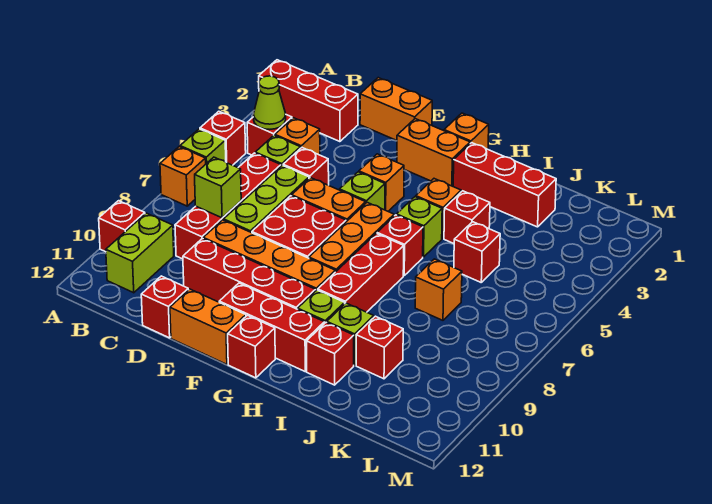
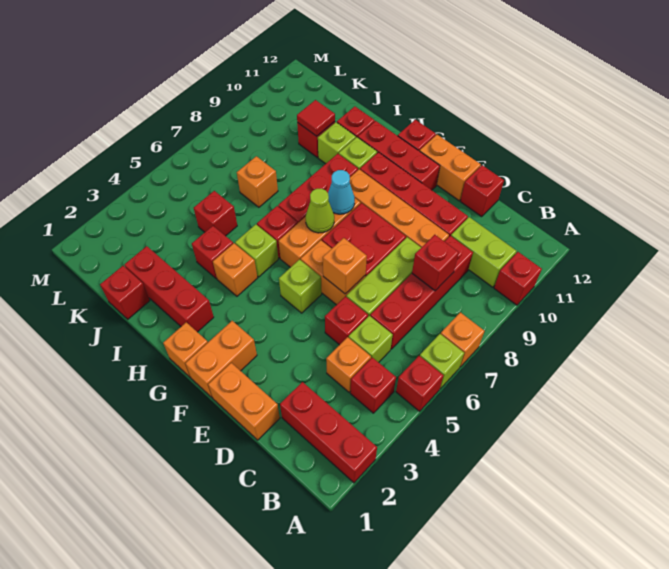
lime 1x1 cone [253,76,286,129] -> lime 1x1 cone moved to [306,189,334,233]
lime 1x2 brick [106,213,174,293] -> lime 1x2 brick turned to [451,217,516,287]
lime 1x1 brick [195,157,241,218] -> red 1x1 brick [412,235,459,291]
orange 1x2 brick [397,119,470,186] -> orange 1x2 brick turned to [185,321,257,398]
orange 1x1 brick [359,154,404,211] -> orange 1x1 brick moved to [323,238,367,294]
none -> cyan 1x1 cone [328,170,355,214]
none -> red 1x1 brick [100,265,150,319]
none -> red 1x1 tile [297,100,335,136]

